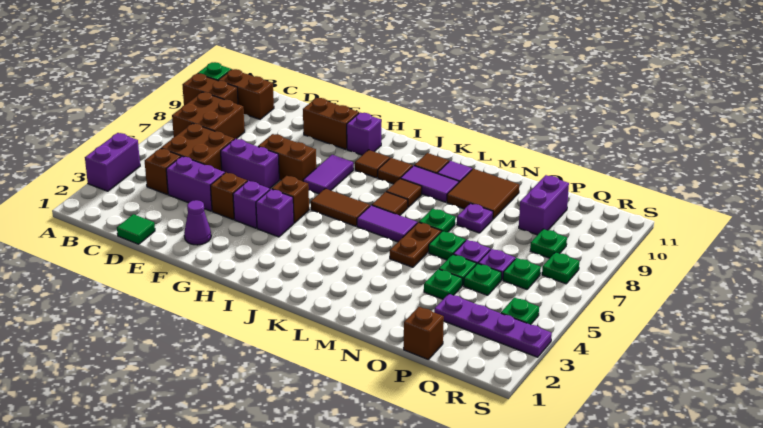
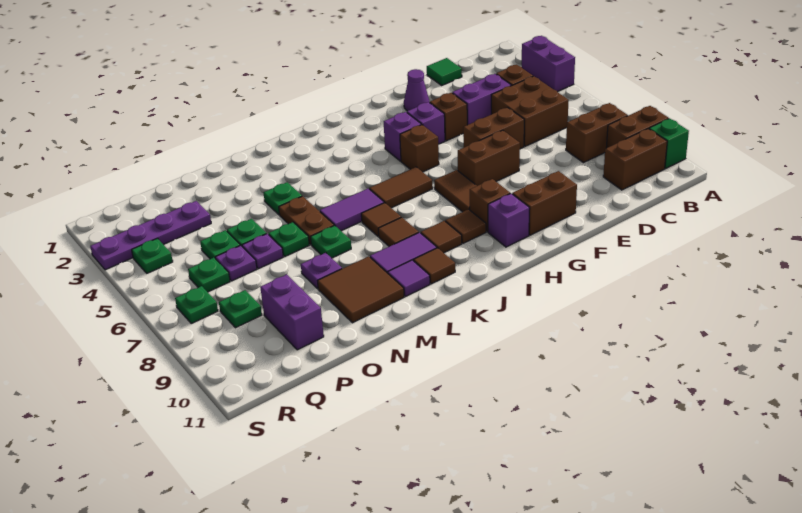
brown 2x2 brick [172,92,245,139] -> brown 1x2 brick [566,103,628,163]
purple 1x2 brick [221,139,279,188] -> brown 1x2 brick [463,108,524,149]
purple 1x2 tile [303,155,353,194] -> brown 1x2 tile [434,170,477,212]
green 1x1 plate [424,269,462,299] -> green 1x1 plate moved to [264,182,302,215]
brown 1x1 brick [404,307,444,359] -> brown 1x1 brick moved to [470,179,510,232]

